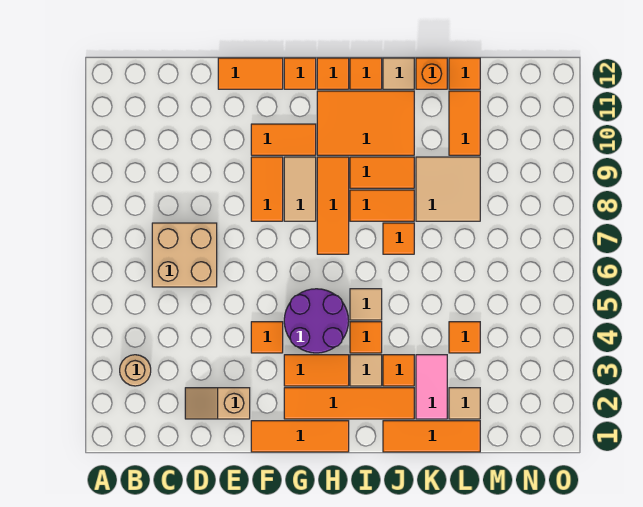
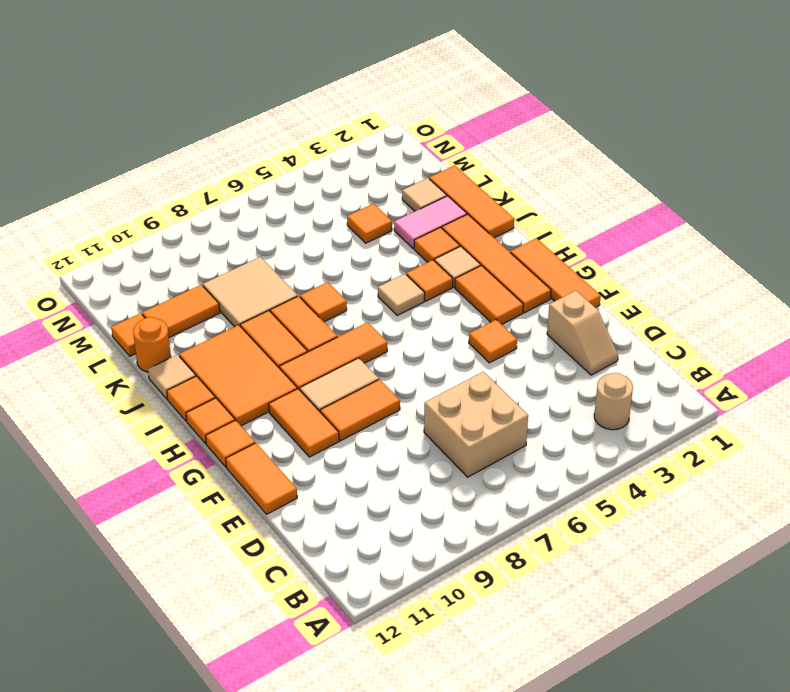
purple 2x2 round brick [284,289,349,353] -> none
orange 1x1 brick [416,58,447,89] -> orange 1x1 round brick [133,317,171,372]

